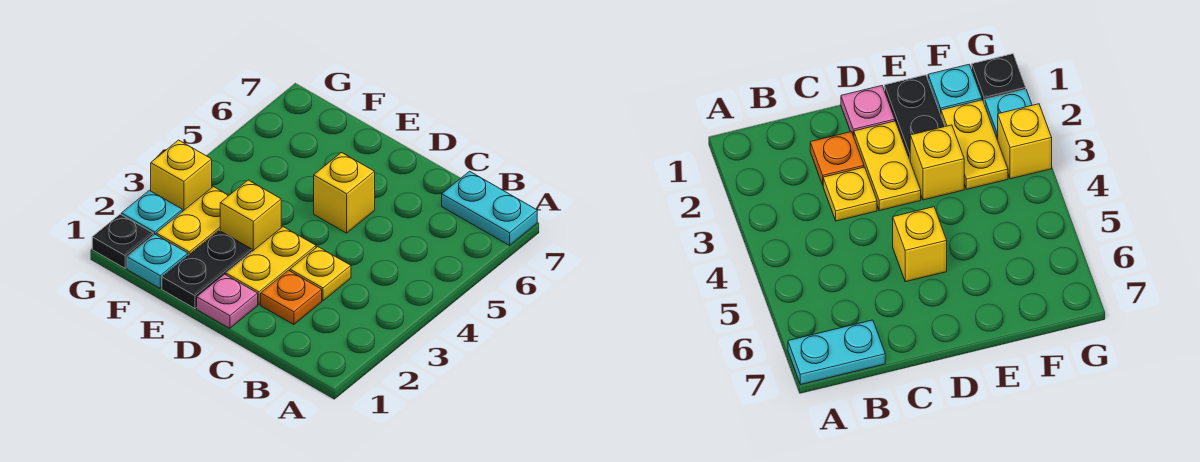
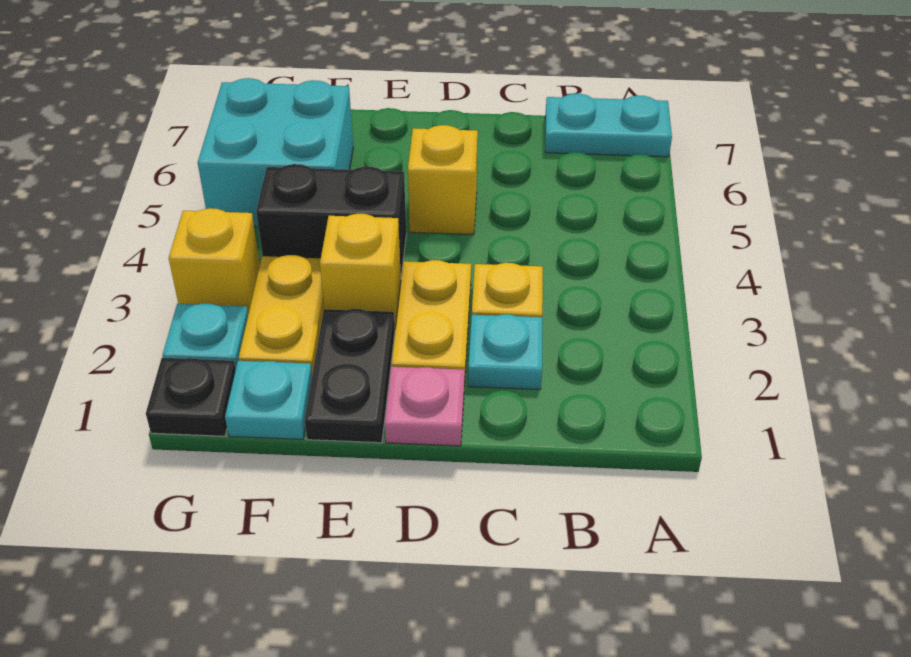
orange 1x1 plate [261,270,322,325] -> cyan 1x1 plate [468,314,542,390]
none -> black 1x2 brick [256,164,406,276]
none -> cyan 2x2 brick [198,78,353,227]

